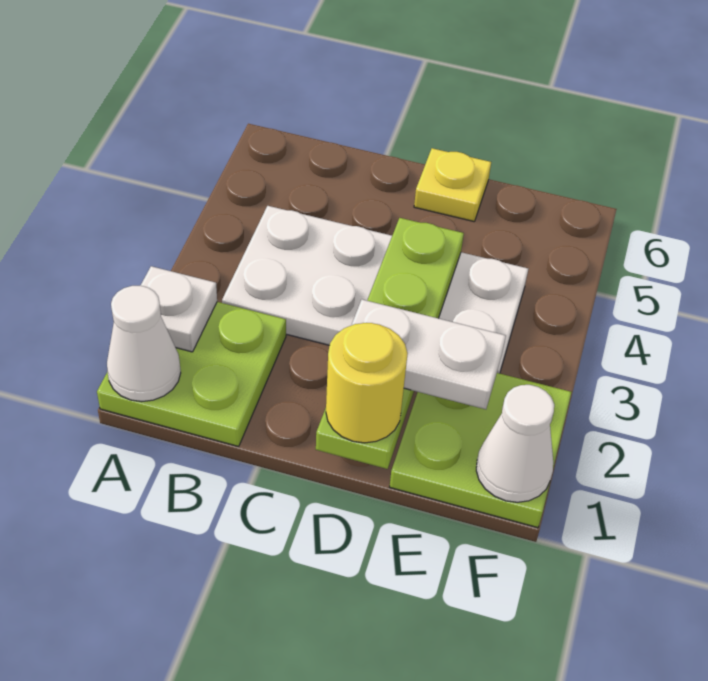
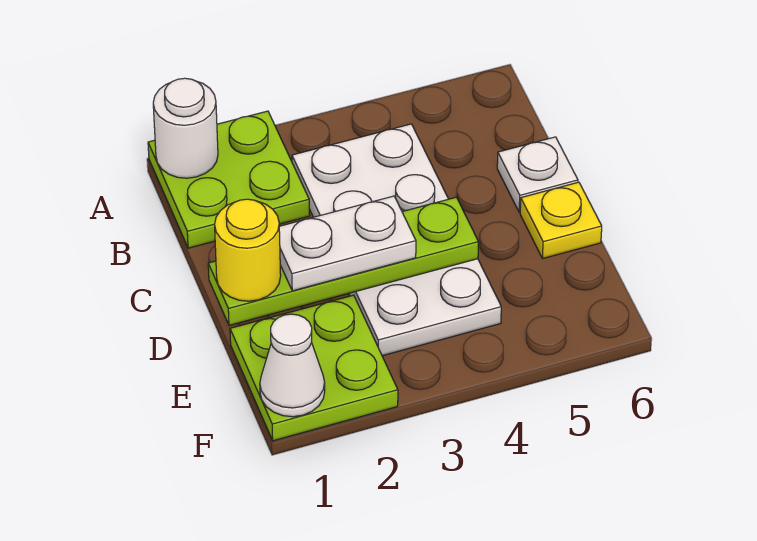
white 1x1 cone [107,286,181,402] -> white 1x1 round brick [153,78,218,178]
white 1x1 plate [140,266,217,352] -> white 1x1 plate moved to [497,137,578,212]
white 1x2 plate [352,300,506,409] -> white 1x2 plate turned to [279,196,416,291]

